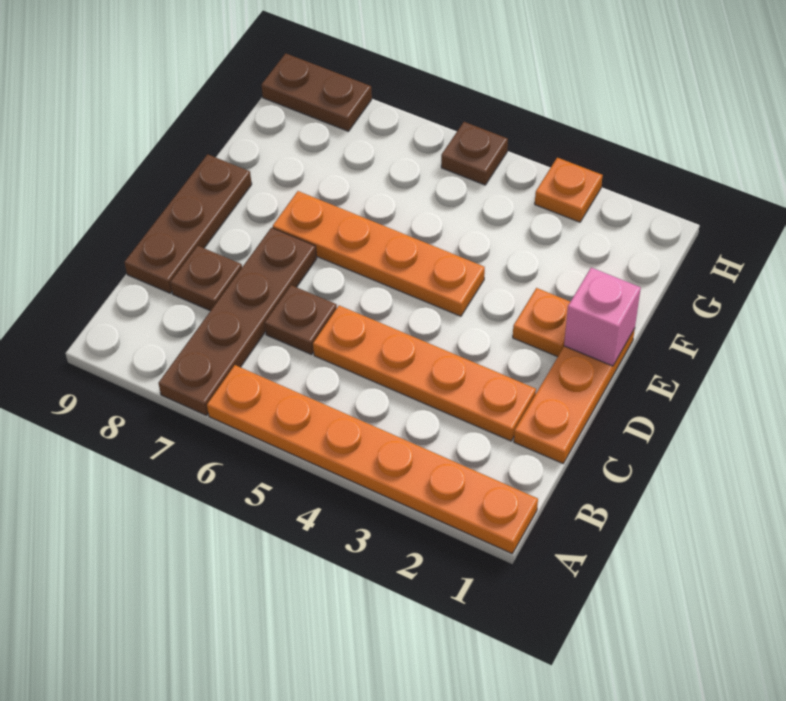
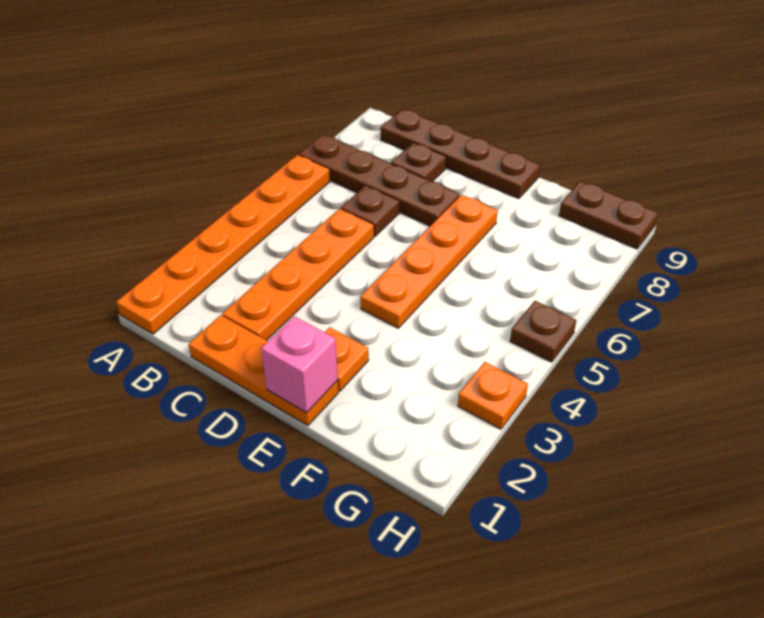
brown 1x3 plate [124,154,252,293] -> brown 1x4 plate [381,109,540,199]
brown 1x2 plate [262,53,372,131] -> brown 1x2 plate turned to [559,181,658,249]

